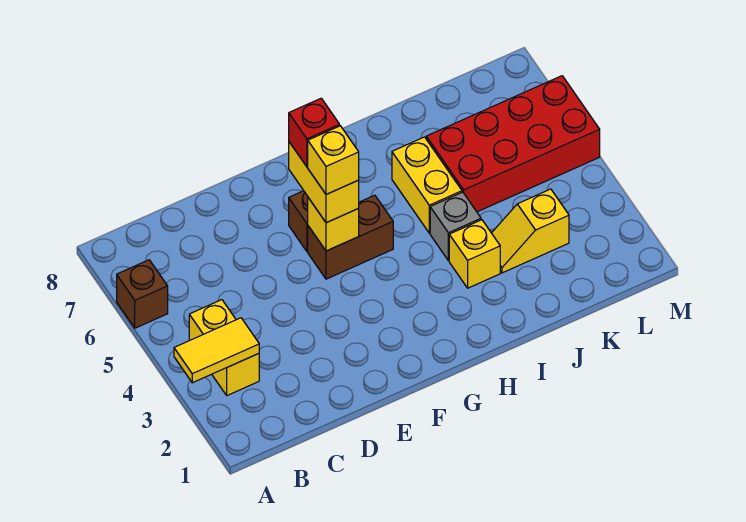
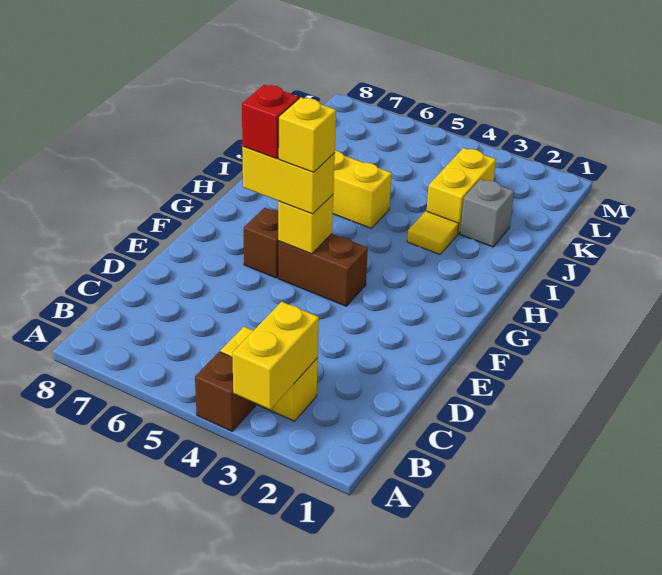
yellow 1x2 tile [174,318,259,383] -> yellow 1x2 brick [232,302,319,410]
brown 1x1 brick [117,260,168,328] -> brown 1x1 brick moved to [195,352,256,431]
brown 1x2 brick [308,195,393,279] -> brown 1x2 brick turned to [278,234,368,306]
yellow 1x1 brick [449,220,500,288] -> yellow 1x1 tile [407,211,459,254]
grey 1x1 brick [430,192,481,261] -> grey 1x1 brick moved to [460,179,514,247]
yellow 1x2 slope [492,189,569,273] -> yellow 1x2 brick [427,148,496,234]
red 2x4 brick [426,76,600,212] -> none

